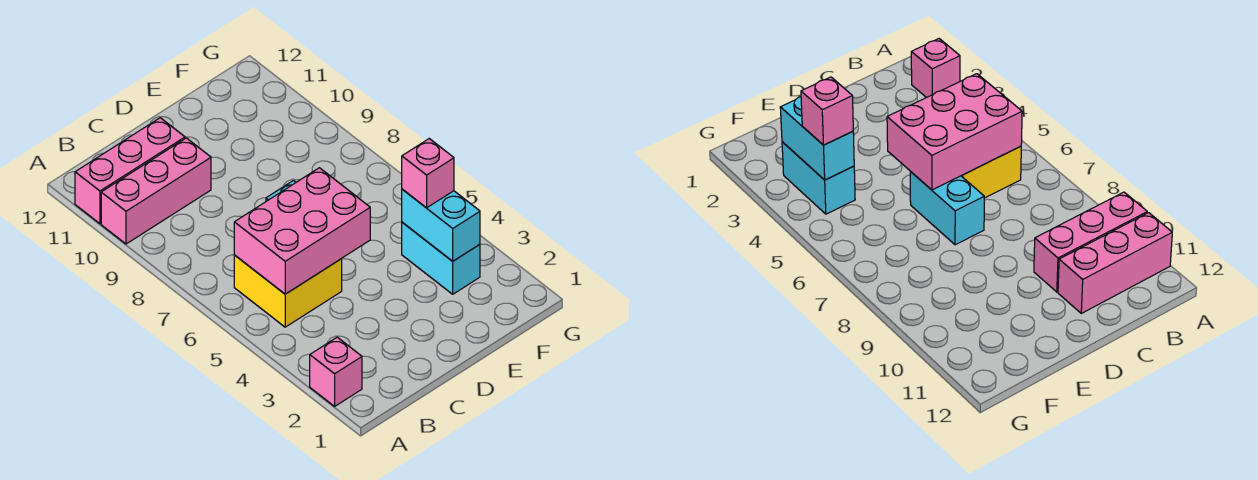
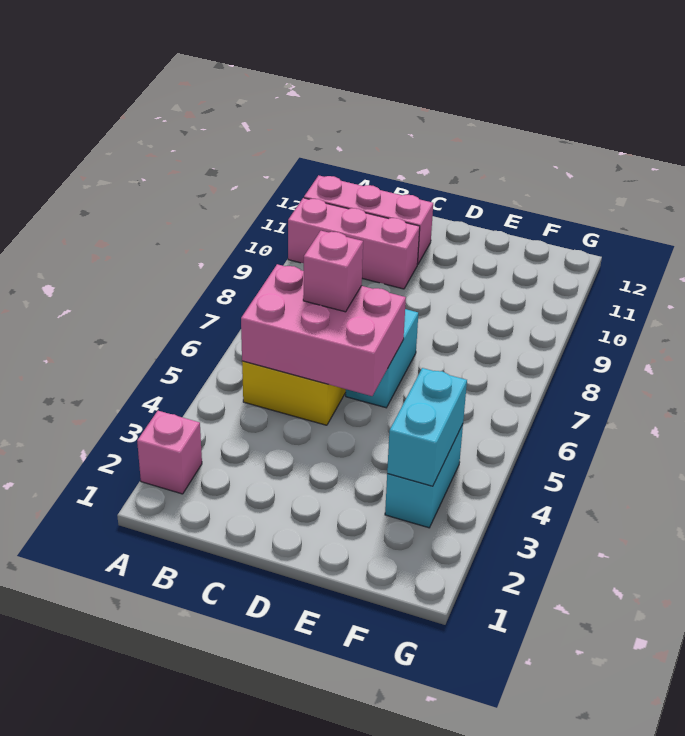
pink 1x1 brick [402,139,454,208] -> pink 1x1 brick moved to [303,231,363,312]

